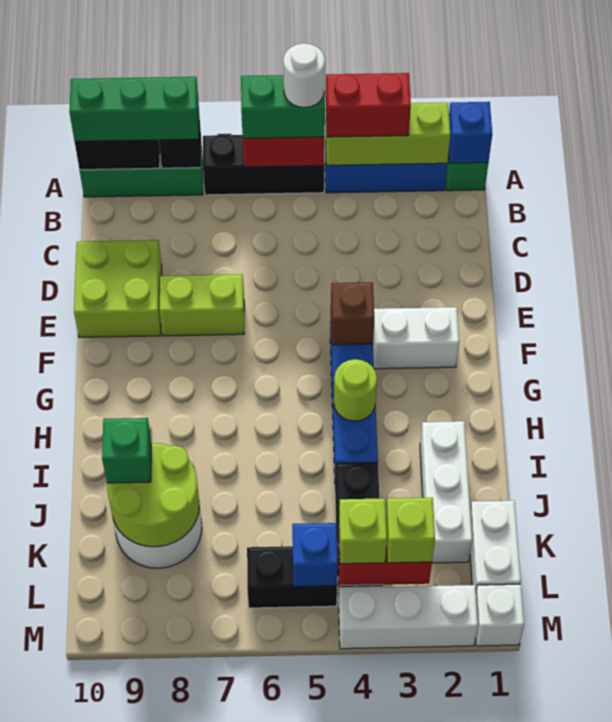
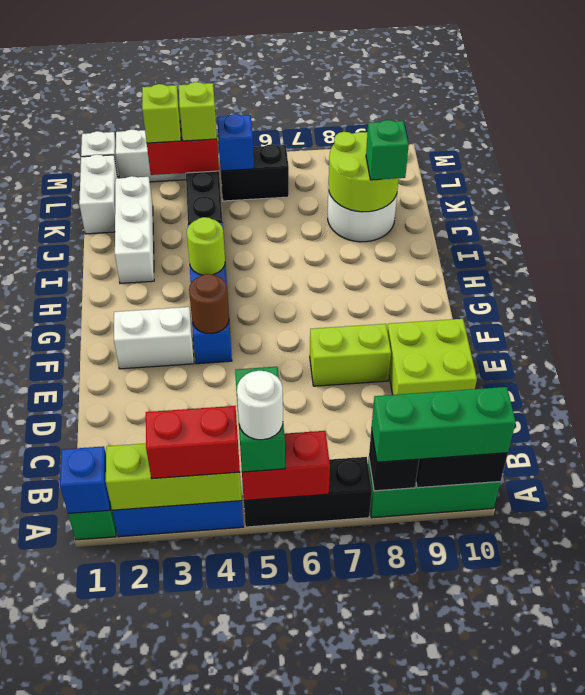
green 1x2 brick [241,75,325,138] -> green 1x2 brick turned to [235,367,285,472]
brown 1x1 brick [331,282,374,345] -> brown 1x1 round brick [189,274,229,334]

